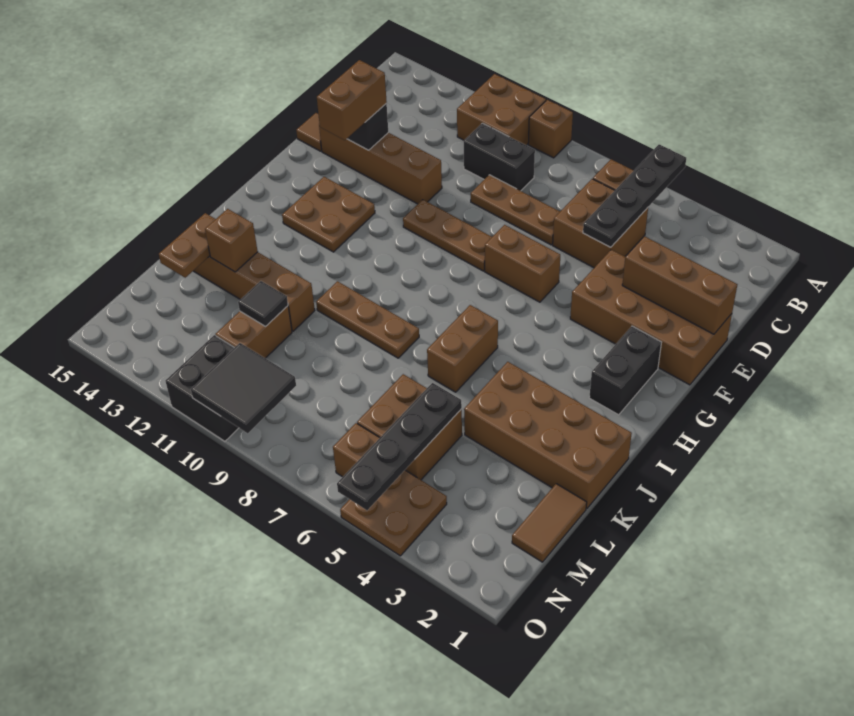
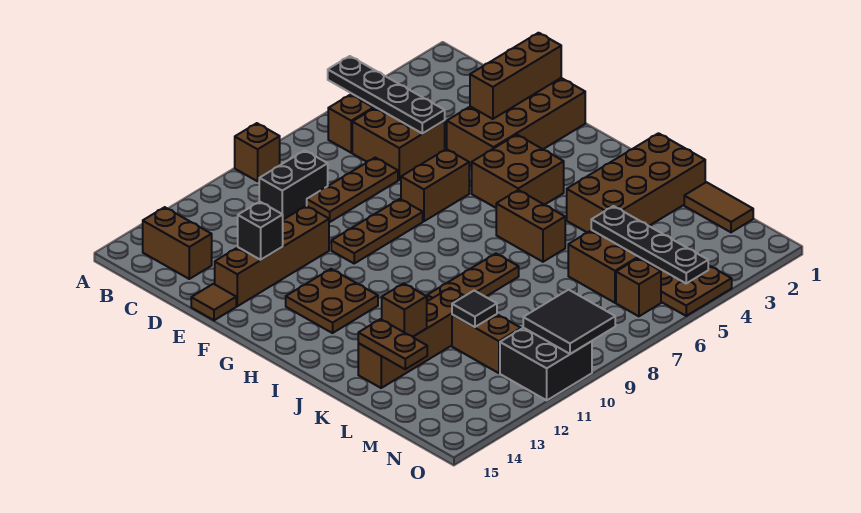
brown 2x2 brick [457,74,546,145] -> brown 2x2 brick moved to [472,135,564,208]
brown 1x2 brick [317,60,387,140] -> brown 1x2 brick moved to [143,207,212,279]
black 1x2 brick [589,326,661,415] -> none

